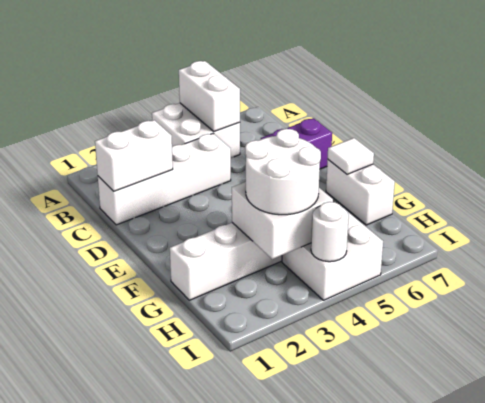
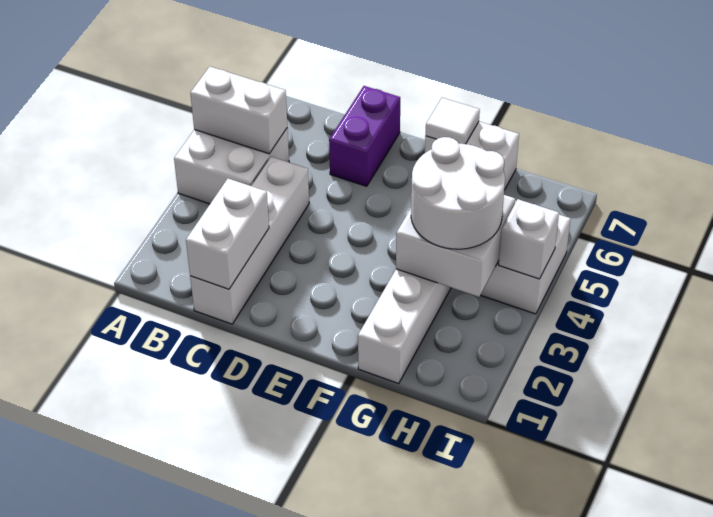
white 1x1 round brick [311,202,349,262] -> white 1x1 brick [499,199,559,279]

